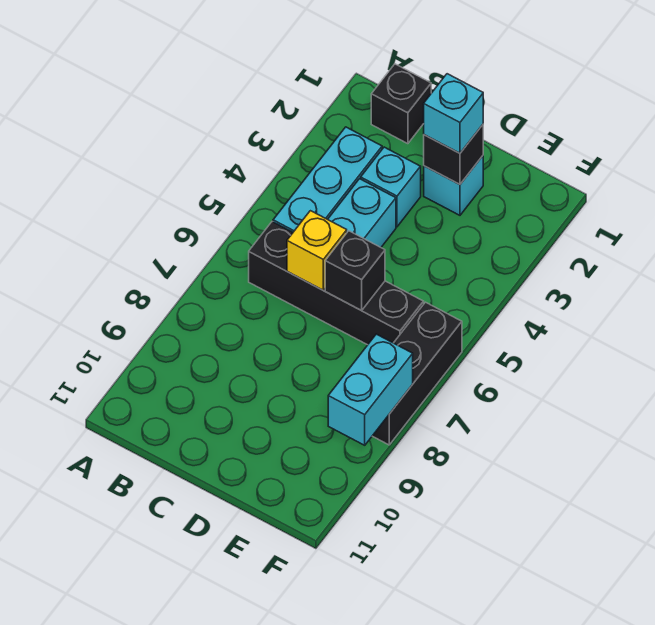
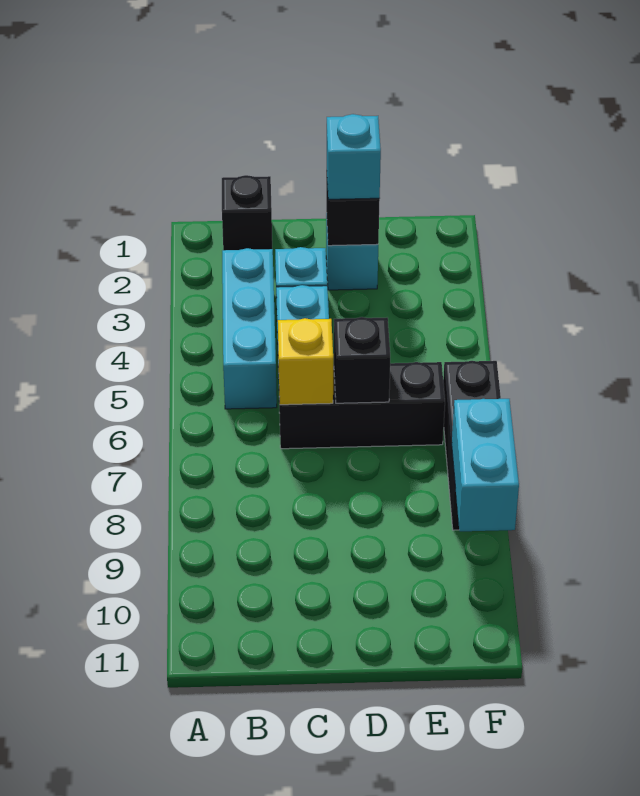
black 1x4 brick [249,222,424,345] -> black 1x3 brick [279,362,445,449]

